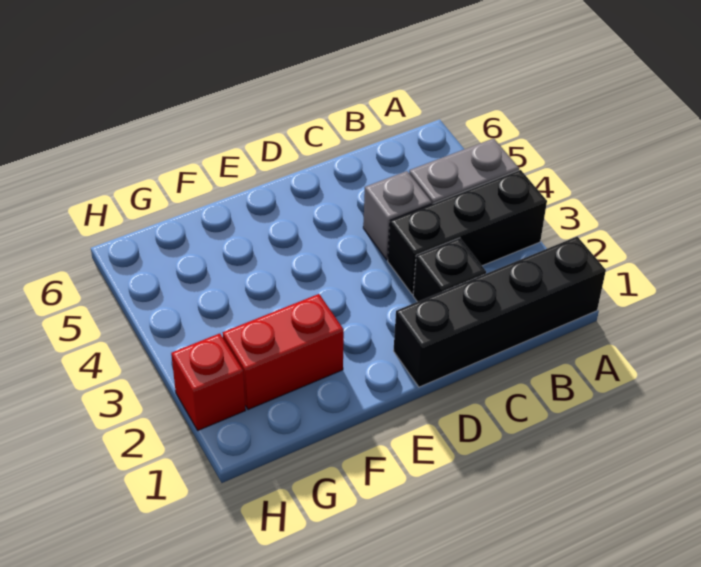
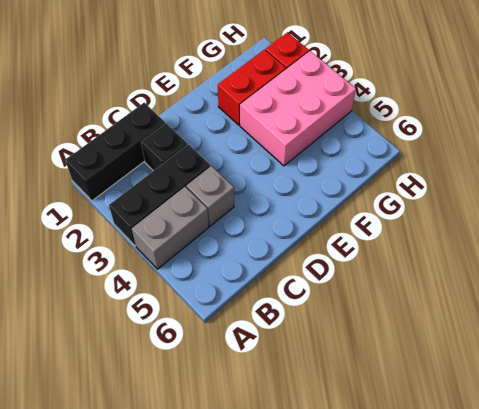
black 1x4 brick [393,236,606,387] -> black 1x3 brick [65,103,165,201]
none -> pink 2x3 brick [240,51,356,166]

